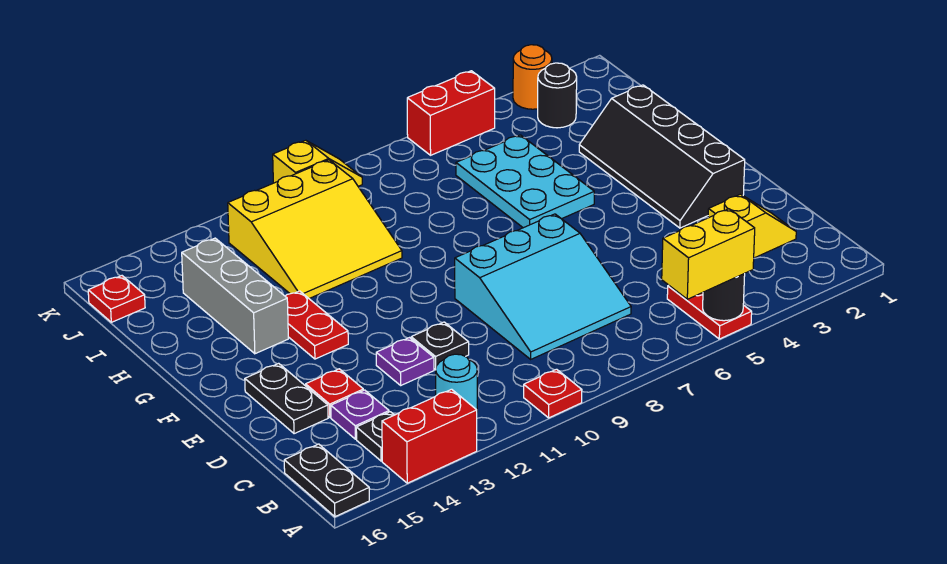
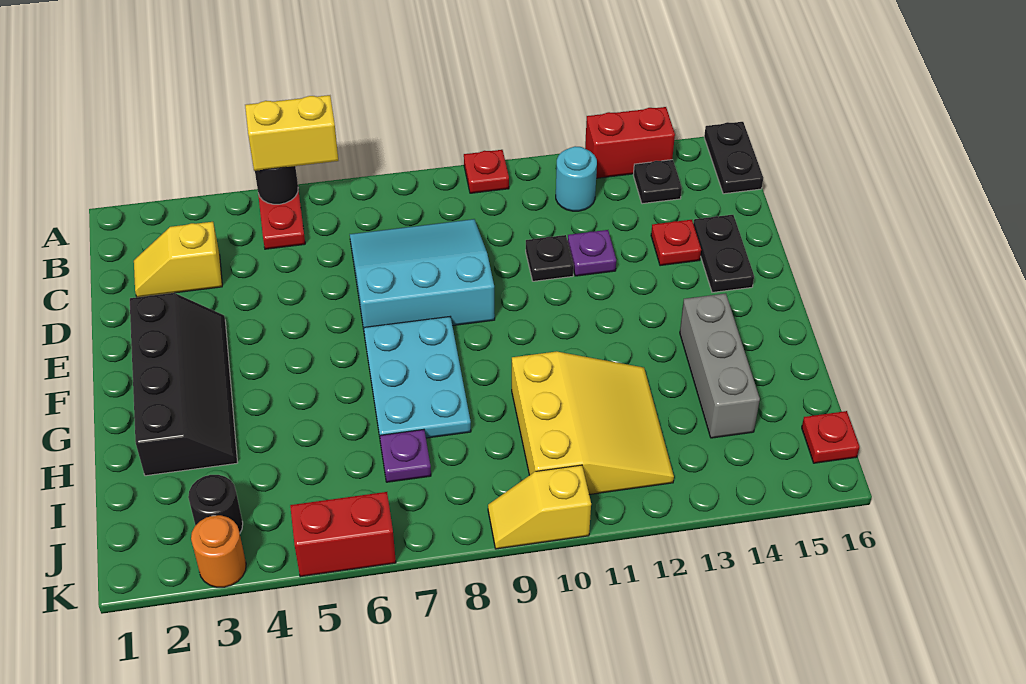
purple 1x1 plate [331,390,389,439] -> purple 1x1 plate moved to [380,430,431,482]
red 1x2 plate [285,291,348,359] -> none
cyan 2x3 plate [456,135,594,228] -> cyan 2x3 plate moved to [364,317,471,443]
yellow 3x3 slope [228,160,402,298] -> yellow 3x3 slope turned to [512,352,674,494]

